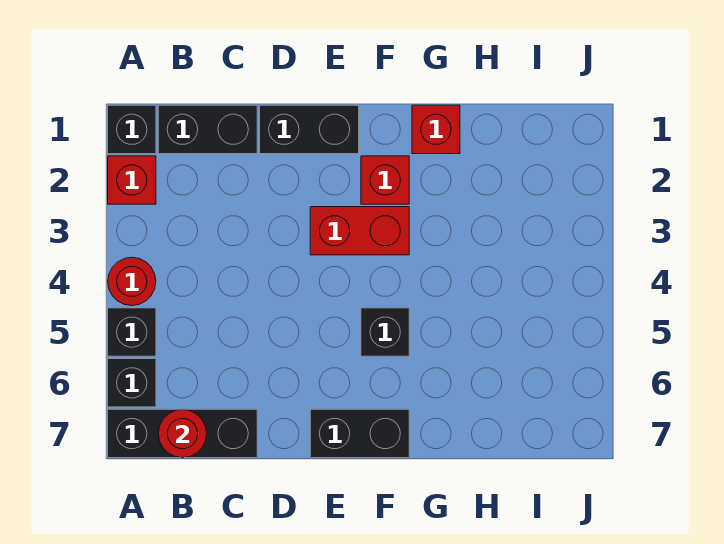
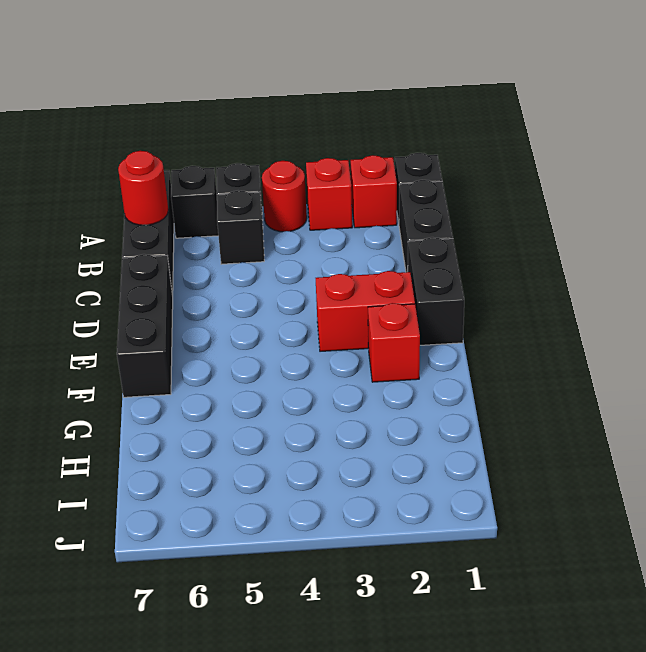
red 1x2 brick [310,207,409,255] -> red 1x2 brick turned to [316,271,415,351]
black 1x2 brick [310,409,409,458] -> black 1x3 brick [117,254,173,397]
black 1x1 brick [361,308,409,356] -> black 1x1 brick moved to [217,191,264,264]
red 1x1 brick [412,105,460,154] -> red 1x1 brick moved to [306,158,352,230]

